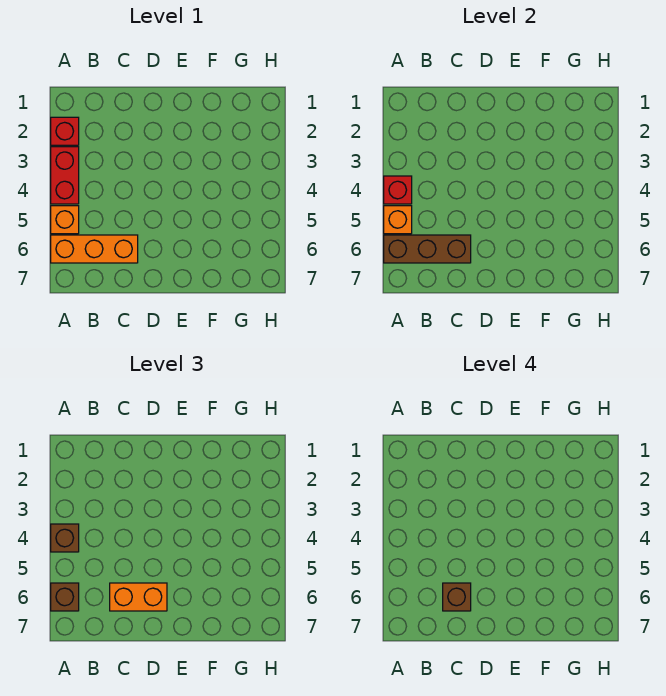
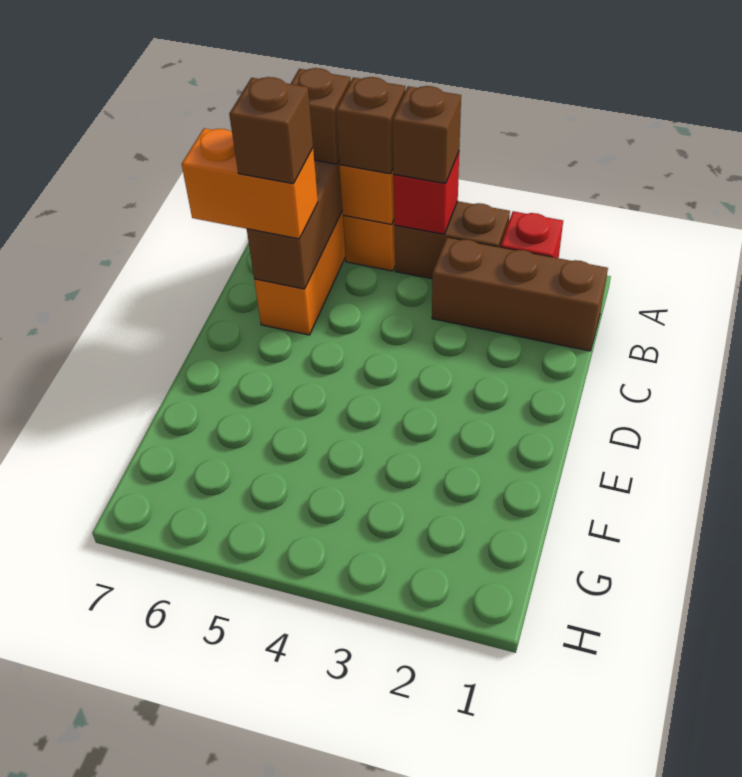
red 1x2 brick [51,147,79,204] -> brown 1x2 brick [394,201,510,279]
none -> brown 1x1 brick [336,77,405,174]
none -> brown 1x3 brick [432,237,608,351]
orange 1x2 brick [110,583,167,611] -> orange 1x2 brick turned to [182,128,318,239]

